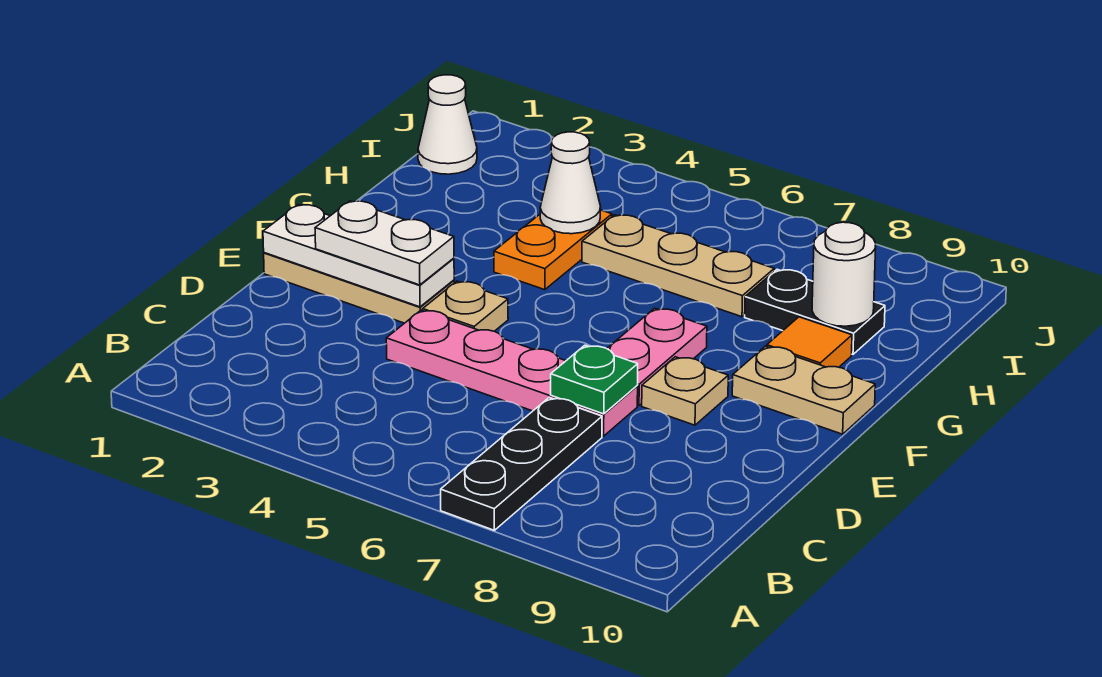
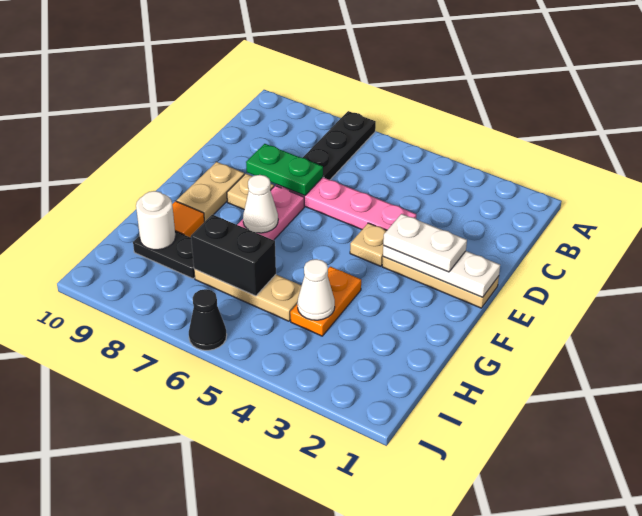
green 1x1 plate [551,345,638,414] -> green 1x2 plate [246,144,323,196]
tan 1x2 plate [732,346,875,434] -> tan 1x2 plate turned to [177,162,244,222]
none -> black 1x2 brick [191,215,276,296]
white 1x1 cone [418,75,477,174] -> white 1x1 cone moved to [243,175,278,233]
none -> black 1x1 cone [189,289,227,350]

